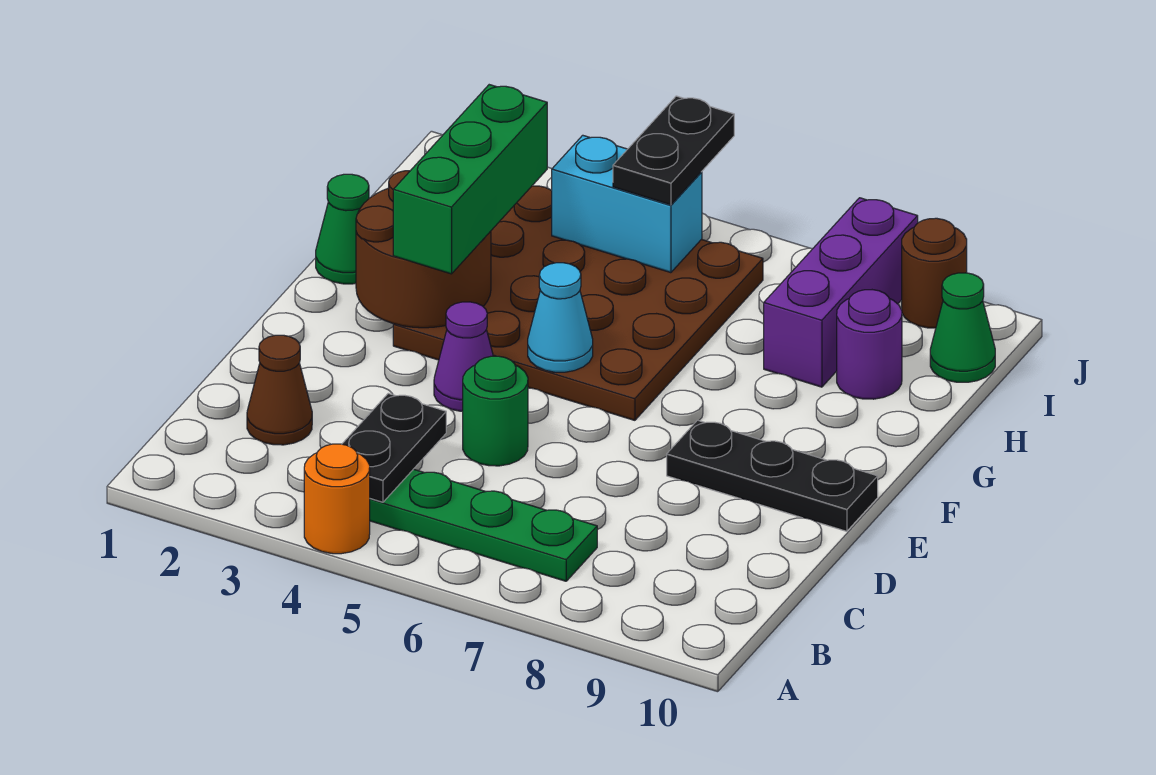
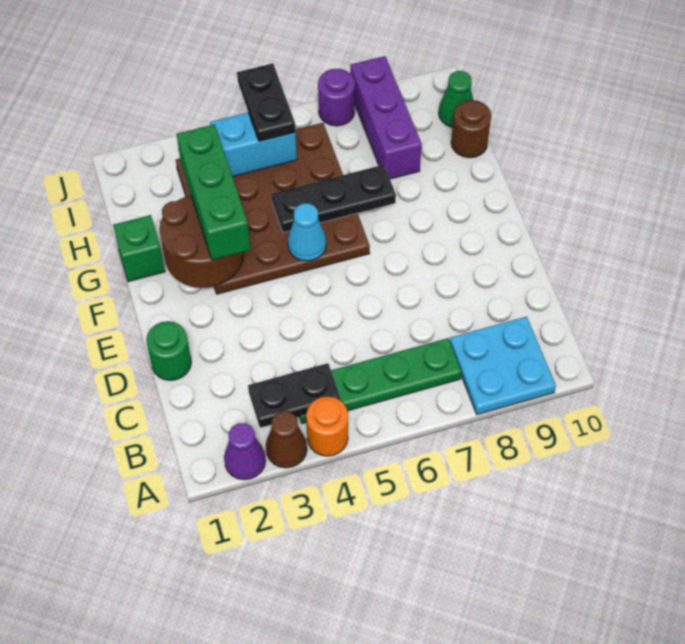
none -> cyan 2x2 plate [450,317,556,415]
black 1x2 plate [342,393,446,502] -> black 1x2 plate turned to [248,363,340,428]
brown 1x1 cone [247,335,312,445] -> brown 1x1 cone moved to [266,411,307,468]
green 1x1 round brick [463,356,528,466] -> green 1x1 round brick moved to [146,321,191,381]
purple 1x1 cone [434,302,493,411] -> purple 1x1 cone moved to [224,423,266,480]
black 1x3 plate [667,420,878,531] -> black 1x3 plate moved to [272,165,396,232]
green 1x1 cone [316,174,369,284] -> green 1x1 brick [113,215,165,282]
purple 1x1 round brick [837,290,902,399] -> purple 1x1 round brick moved to [318,69,355,126]
brown 1x1 round brick [902,218,967,328] -> brown 1x1 round brick moved to [451,100,491,158]

